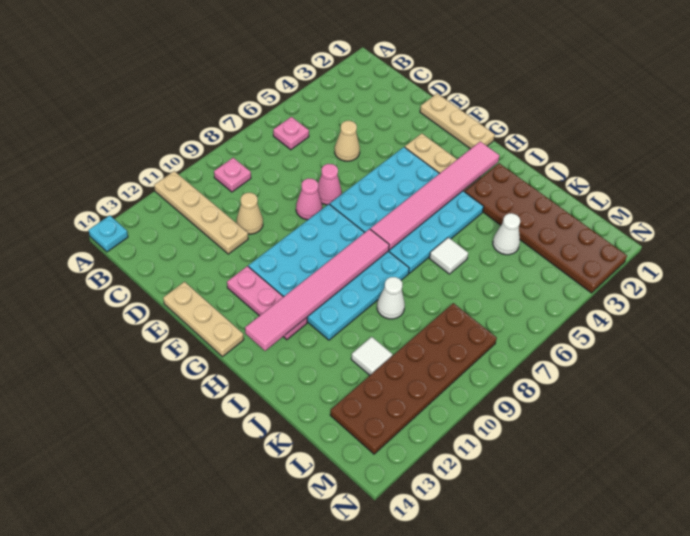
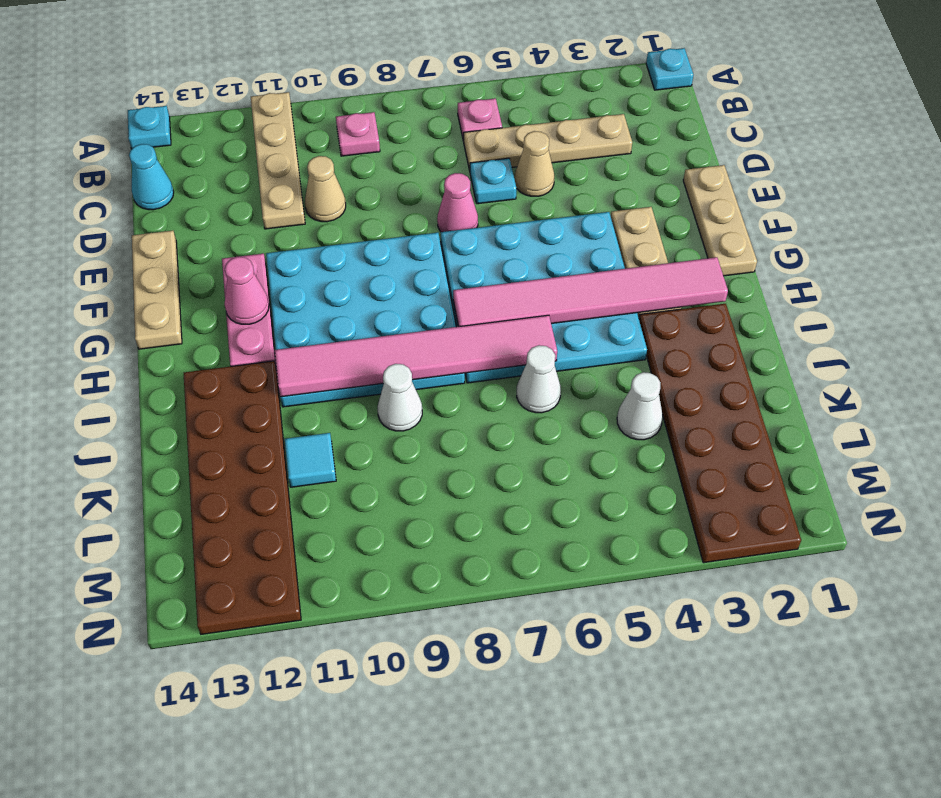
none -> cyan 1x1 plate [646,48,693,90]
none -> tan 1x4 plate [464,114,632,171]
none -> cyan 1x1 cone [129,144,174,210]
none -> cyan 1x1 plate [470,158,517,204]
pink 1x1 cone [296,178,322,220] -> pink 1x1 cone moved to [225,257,269,324]
pink 1x6 tile [245,229,389,351] -> pink 1x6 tile moved to [275,315,557,397]
white 1x1 tile [429,237,468,274] -> white 1x1 cone [517,345,561,413]
white 1x1 tile [351,337,392,375] -> cyan 1x1 tile [285,433,336,487]
brown 2x6 plate [330,303,497,454] -> brown 2x6 plate turned to [184,361,301,634]

